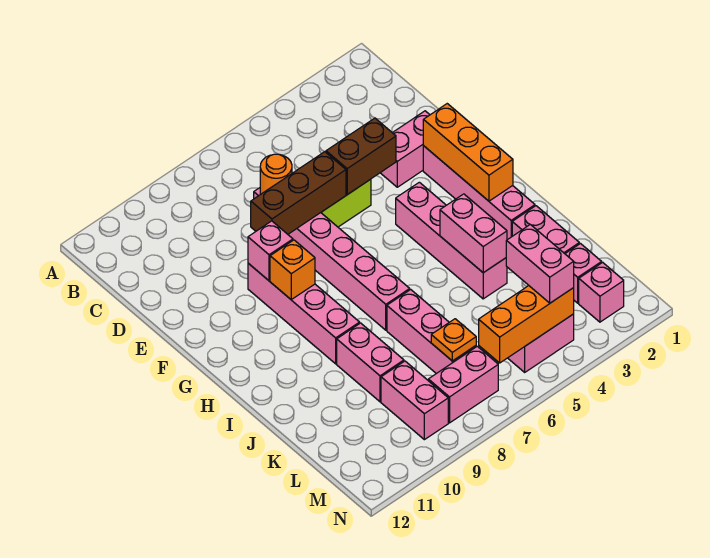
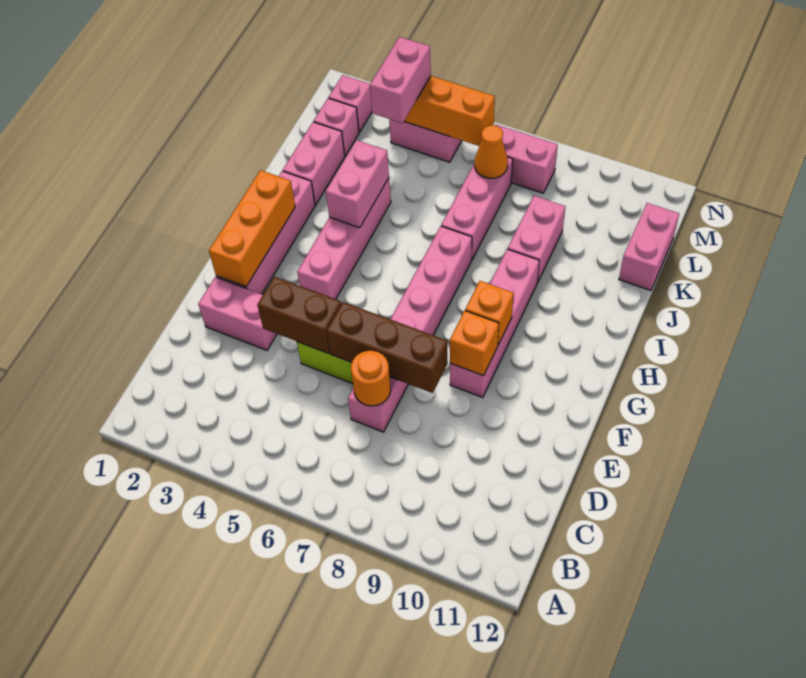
pink 1x1 brick [248,221,293,281] -> orange 1x1 brick [450,311,499,376]
orange 1x1 plate [431,319,476,361] -> orange 1x1 cone [475,125,508,178]
pink 1x2 brick [381,361,448,440] -> pink 1x2 brick moved to [619,203,679,290]

